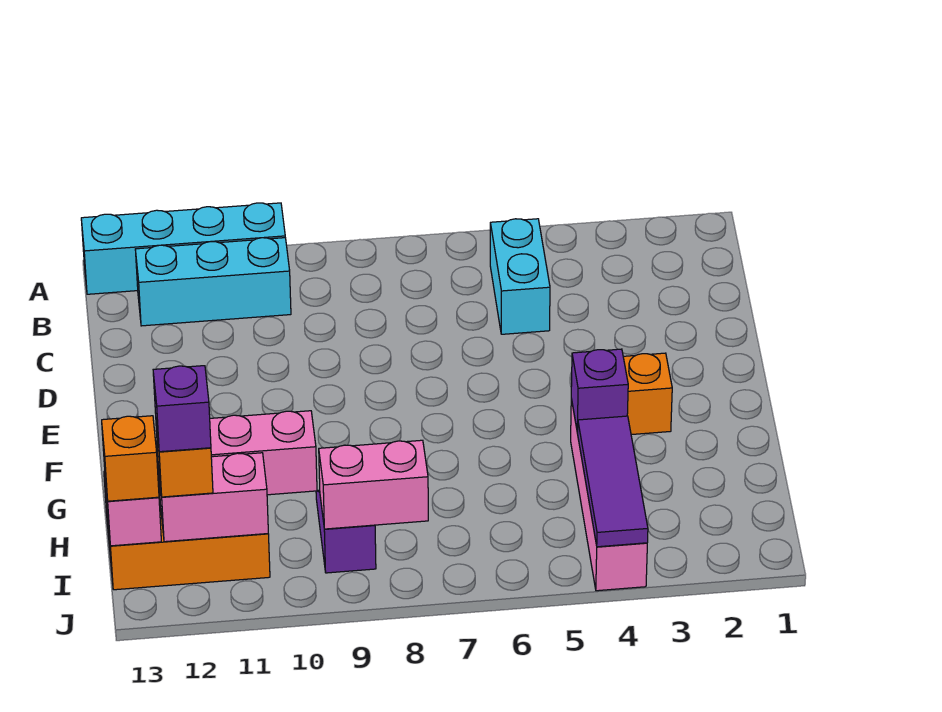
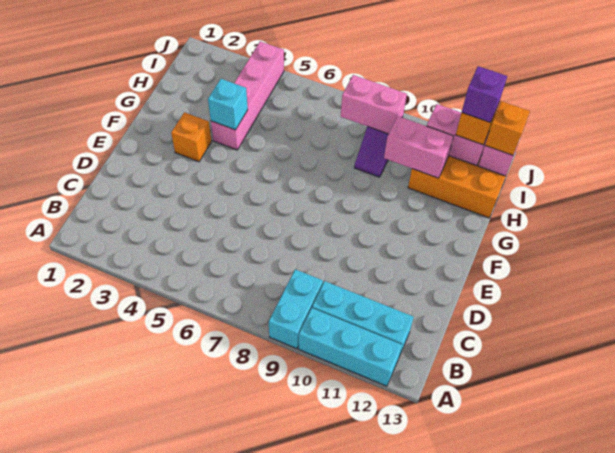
cyan 1x4 brick [81,203,285,294] -> cyan 1x3 brick [299,308,402,386]
cyan 1x2 brick [490,219,550,334] -> cyan 1x2 brick moved to [269,269,323,349]
purple 1x1 brick [571,349,628,432] -> cyan 1x1 brick [208,79,248,130]
purple 1x3 tile [577,416,648,547] -> none

